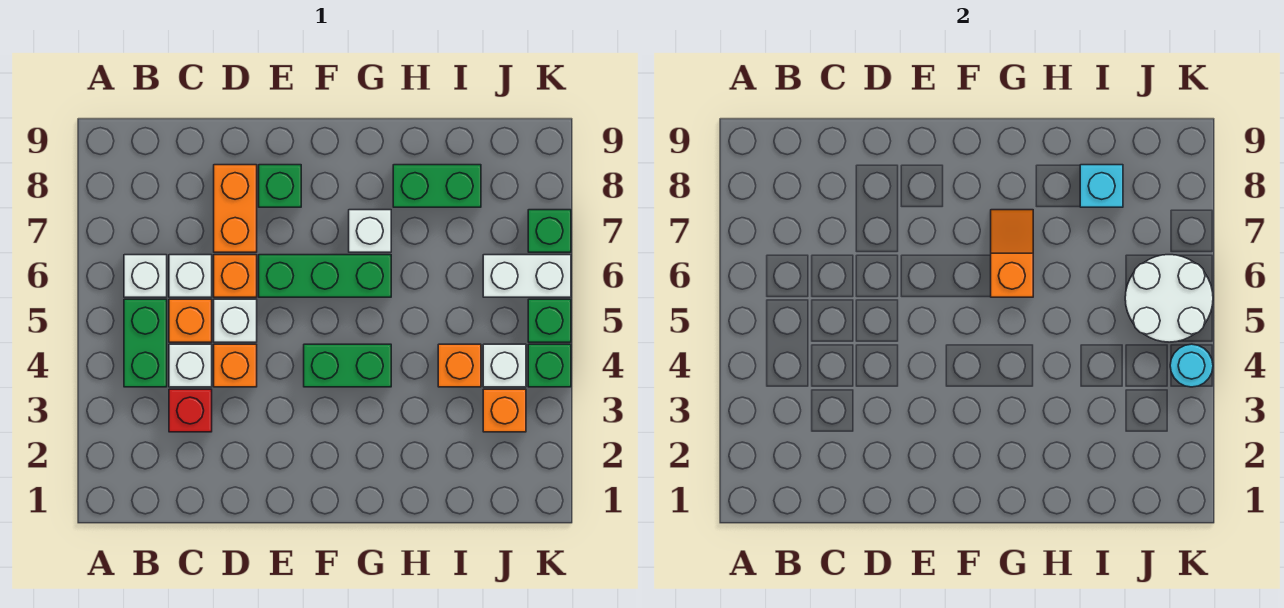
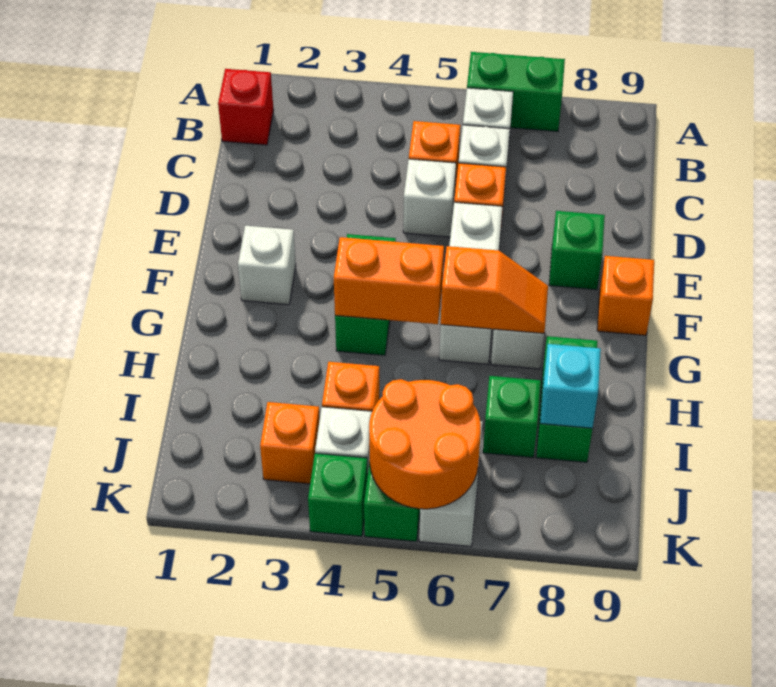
green 1x2 brick [124,299,167,387] -> green 1x2 brick moved to [467,52,565,132]
red 1x1 brick [169,389,212,432] -> red 1x1 brick moved to [218,69,274,145]
white 1x1 brick [169,344,212,387] -> white 1x1 brick moved to [238,226,296,305]
orange 1x1 brick [214,344,257,387] -> orange 1x1 brick moved to [597,256,654,335]
orange 1x2 brick [214,165,257,252] -> orange 1x2 brick moved to [334,237,444,324]
green 1x3 brick [259,255,391,297] -> white 1x3 brick [439,202,503,364]
white 2x2 round brick [1125,255,1213,342] -> orange 2x2 round brick [369,379,481,509]
cyan 1x1 round brick [1170,344,1213,387] -> none
green 1x1 brick [528,210,571,252] -> green 1x1 brick moved to [483,376,541,458]

